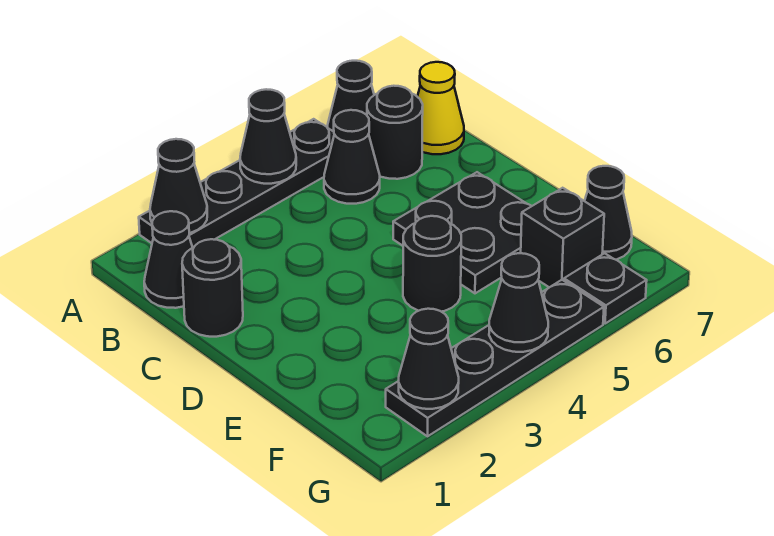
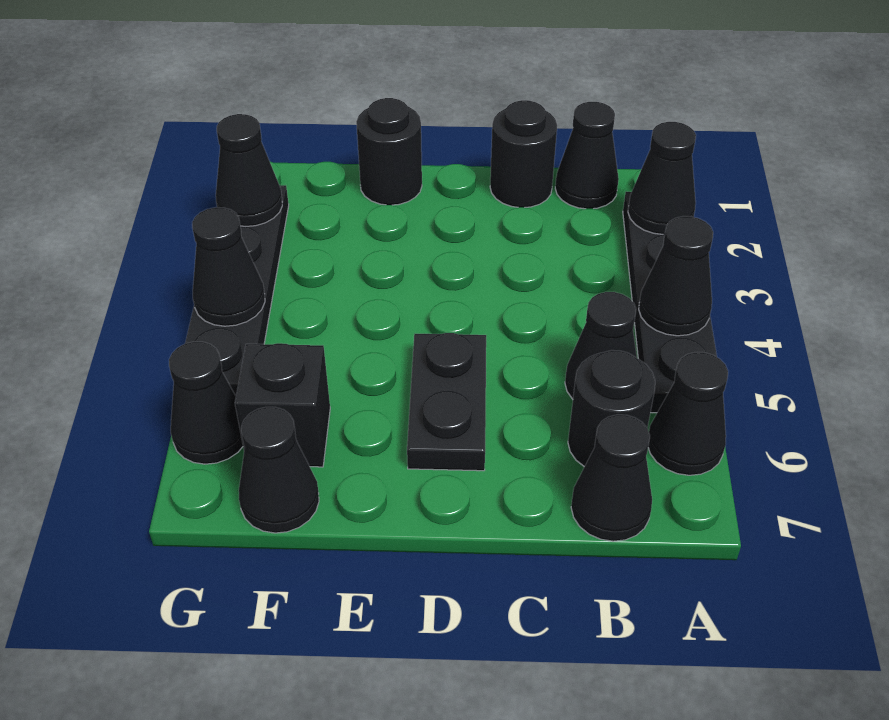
yellow 1x1 cone [417,62,464,154] -> black 1x1 cone [571,415,652,541]
black 2x2 plate [393,172,531,293] -> black 1x2 plate [407,333,486,471]
black 1x1 round brick [403,216,461,312] -> black 1x1 round brick moved to [356,98,422,205]
black 1x1 plate [564,253,647,324] -> black 1x1 cone [169,342,243,464]

